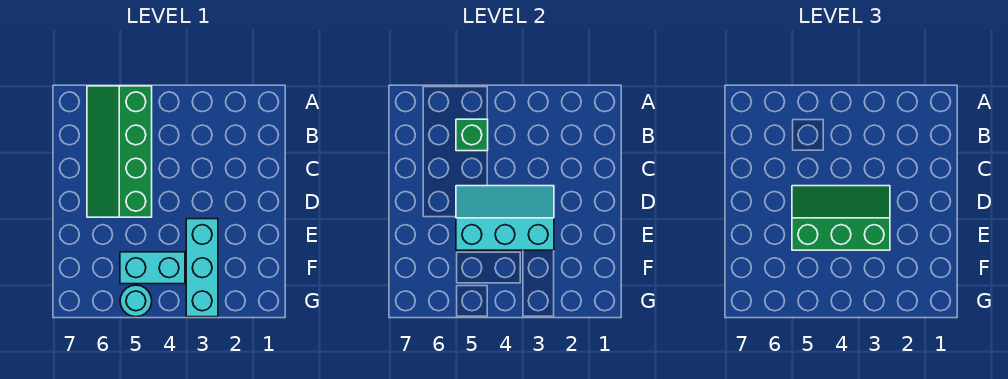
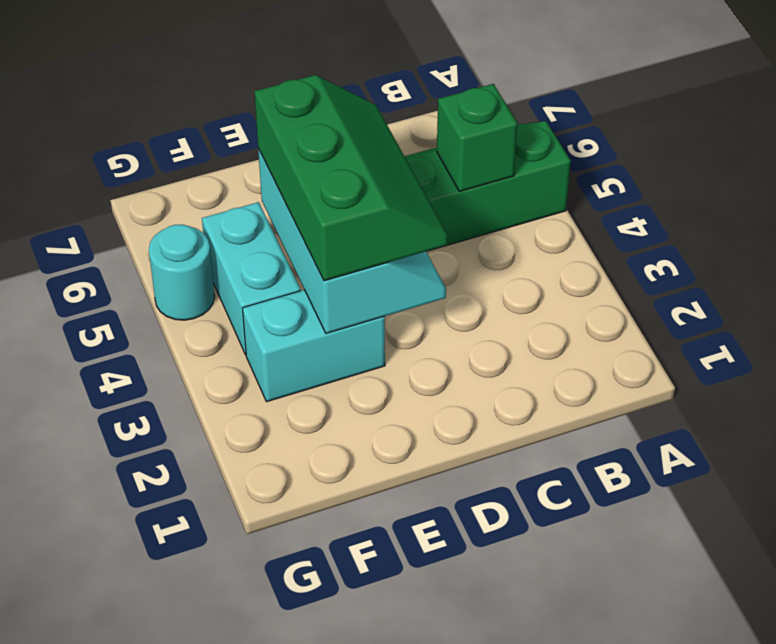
cyan 1x3 brick [186,219,218,317] -> cyan 1x2 brick [243,290,385,402]

